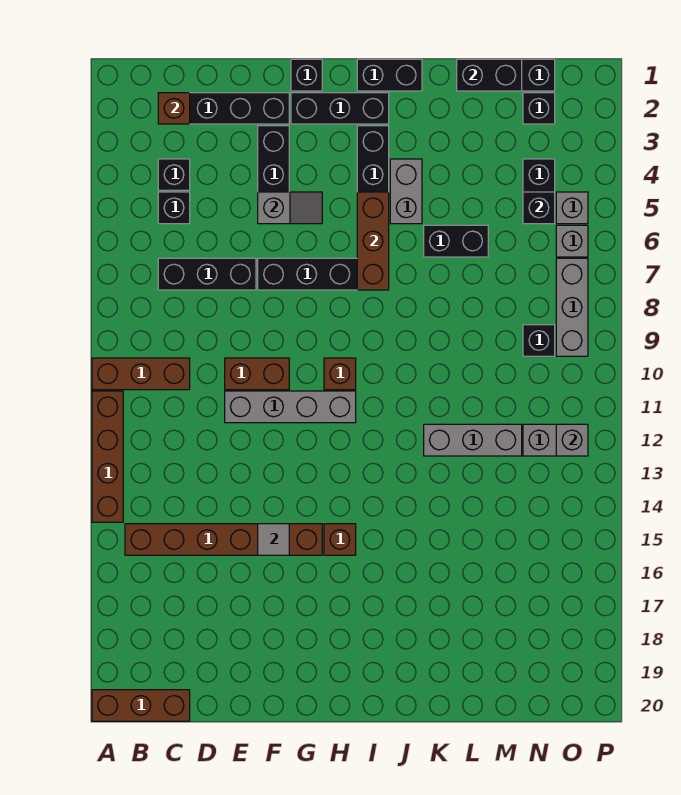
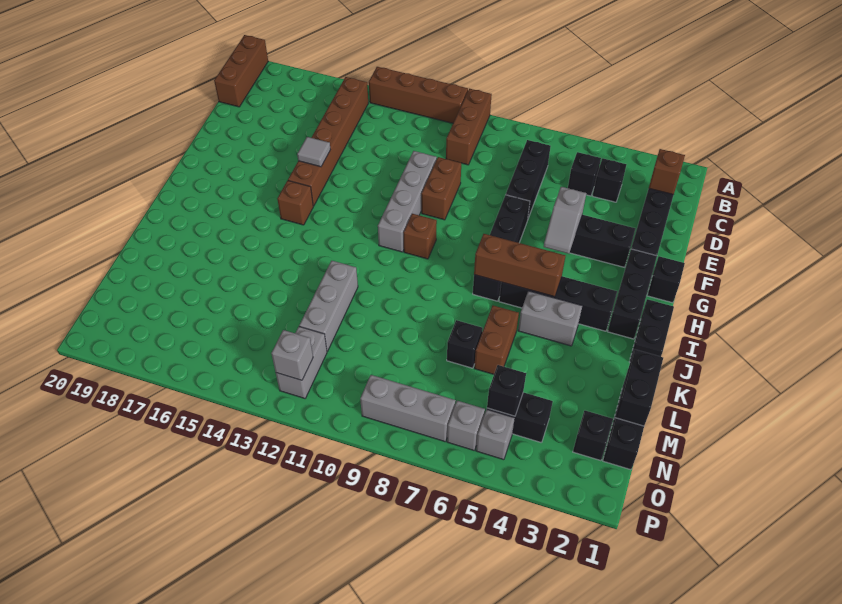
black 1x2 brick [424,225,488,257] -> brown 1x2 brick [474,306,519,374]
black 1x1 brick [523,325,555,356] -> black 1x1 brick moved to [447,320,483,368]

